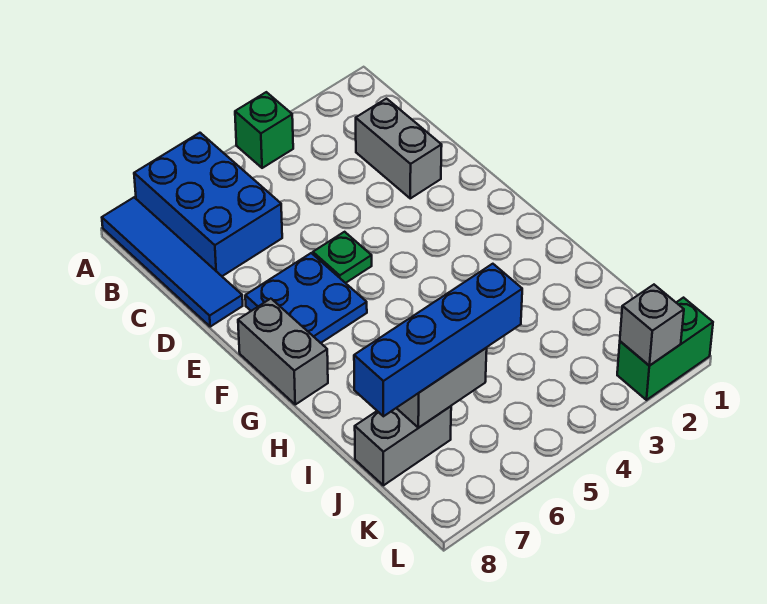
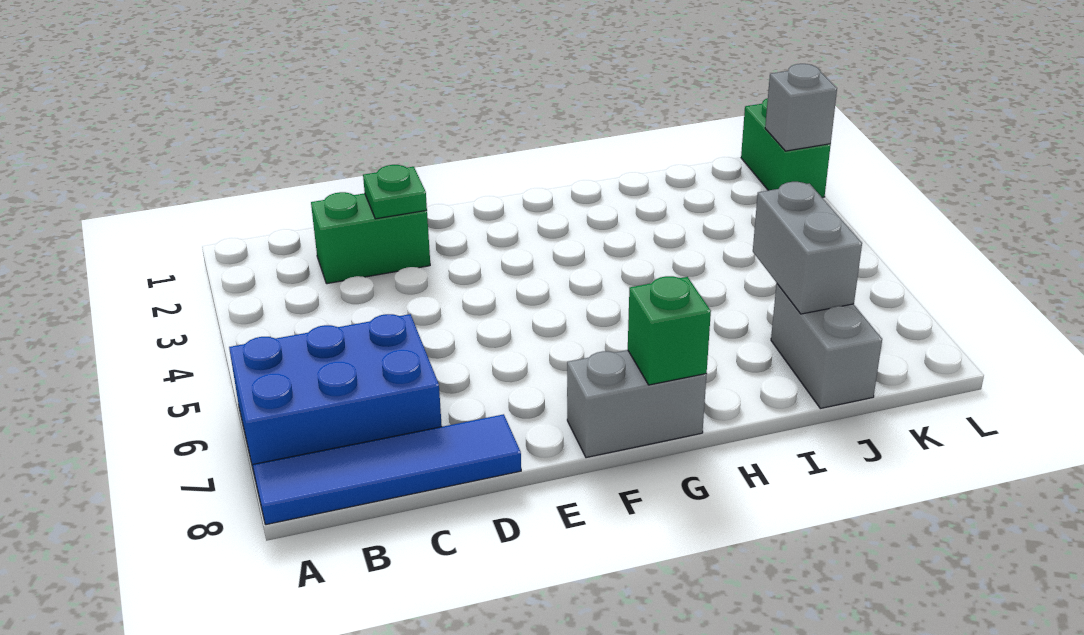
green 1x1 brick [235,92,293,168] -> green 1x1 brick moved to [628,276,711,385]
grey 1x2 brick [356,99,442,198] -> green 1x2 brick [311,192,430,284]
green 1x1 plate [313,232,372,283] -> green 1x1 plate moved to [363,165,427,219]
blue 2x2 plate [245,253,367,343] -> none
blue 1x4 brick [354,264,522,416] -> none

